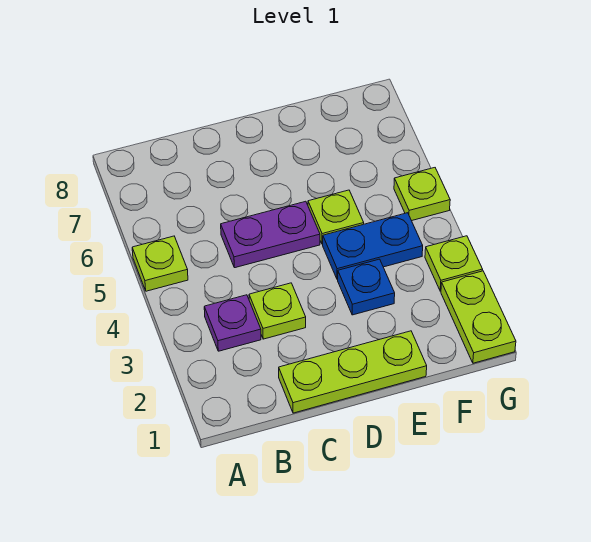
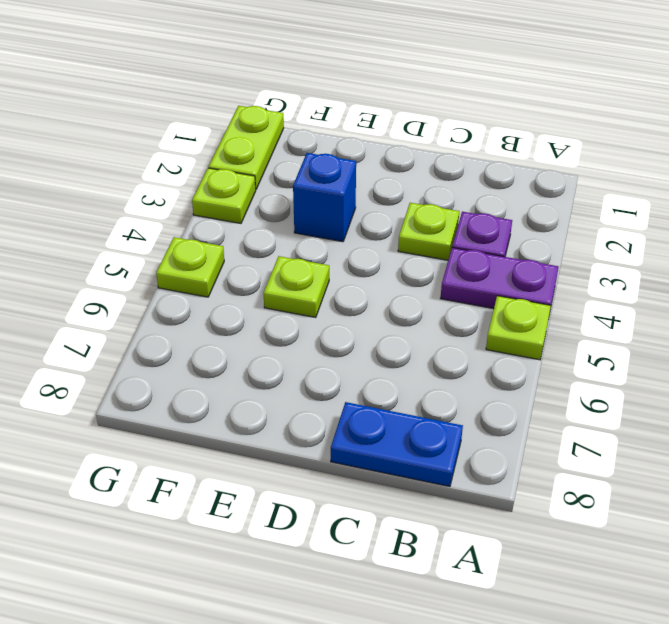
lime 1x3 plate [279,331,427,413] -> none
purple 1x2 plate [221,201,320,268] -> purple 1x2 plate moved to [440,248,559,309]
blue 1x1 plate [338,259,395,315] -> blue 1x1 brick [293,153,356,242]
blue 1x2 plate [323,213,423,279] -> blue 1x2 plate moved to [331,402,463,486]

